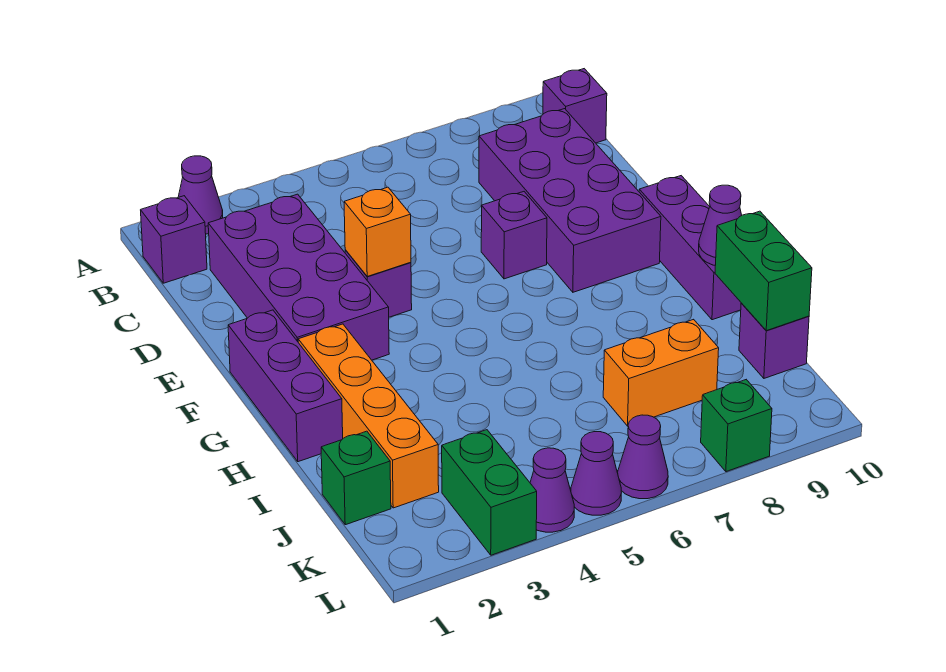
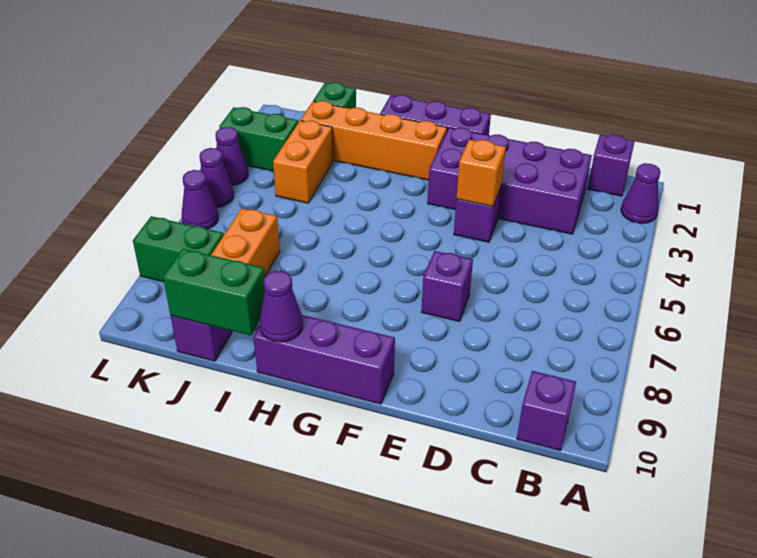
purple 2x4 brick [479,109,661,292] -> none
none -> orange 1x2 brick [273,121,333,203]
green 1x1 brick [701,380,772,472] -> green 1x2 brick [133,216,224,282]

